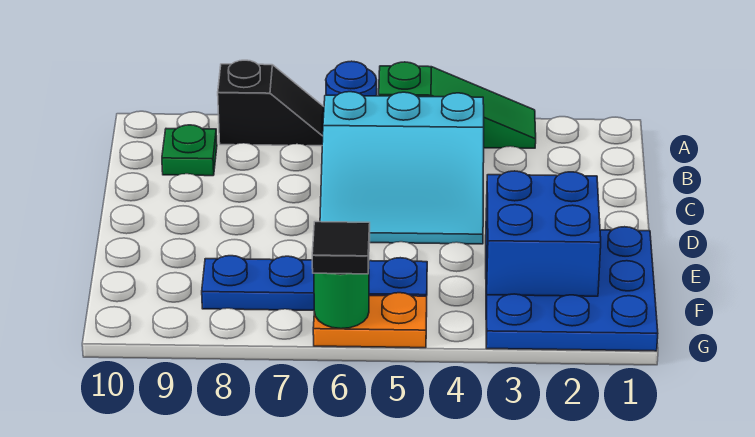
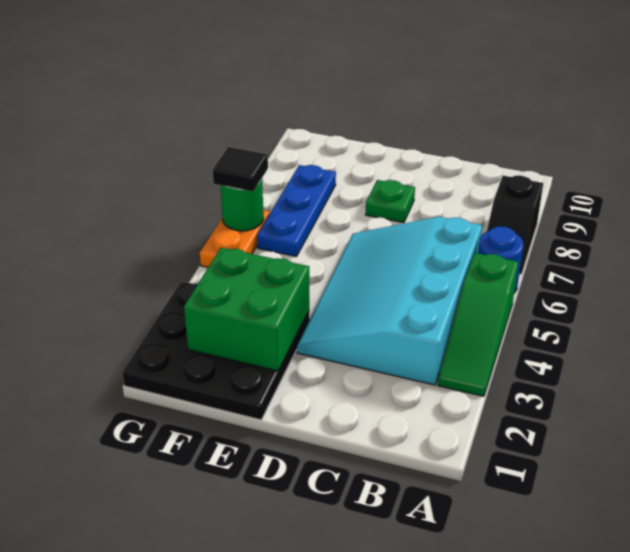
cyan 3x3 slope [320,92,484,244] -> cyan 3x4 slope [297,217,482,385]
green 1x1 plate [162,125,217,176] -> green 1x1 plate moved to [365,180,415,223]
blue 3x3 plate [486,227,658,351] -> black 3x3 plate [122,281,310,420]
blue 2x2 brick [486,171,601,296] -> green 2x2 brick [184,248,309,371]
blue 1x4 plate [202,256,427,310] -> blue 1x3 plate [257,165,336,257]

